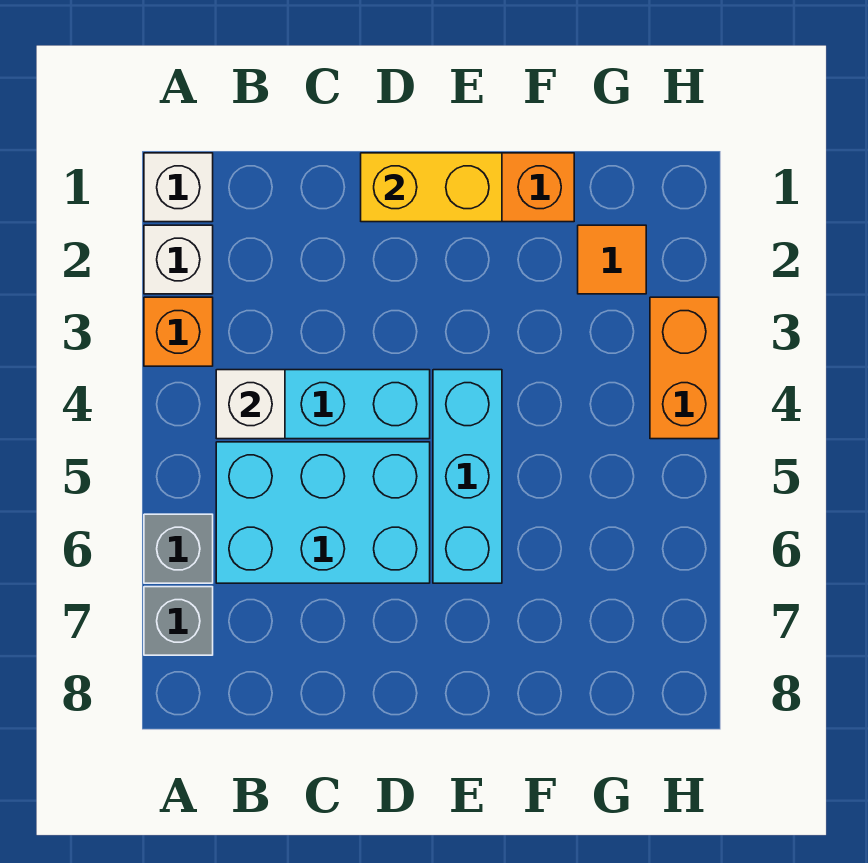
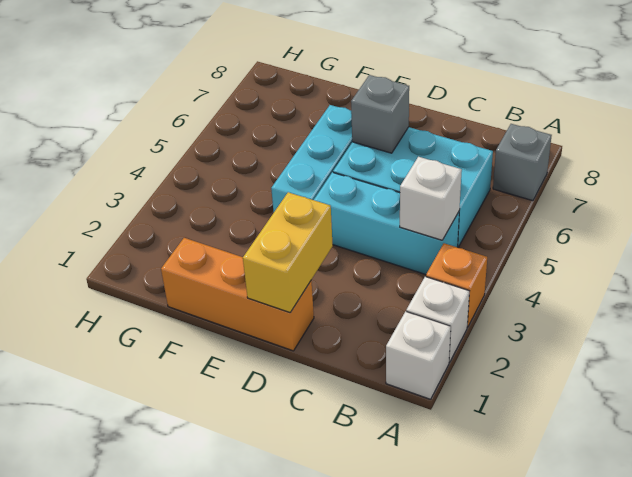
grey 1x1 brick [144,514,213,583] -> grey 1x1 brick moved to [351,75,409,153]
yellow 1x2 brick [361,153,502,222] -> yellow 1x2 brick turned to [243,192,333,312]
orange 1x1 tile [578,225,646,294] -> none
orange 1x2 brick [650,297,719,439] -> none

